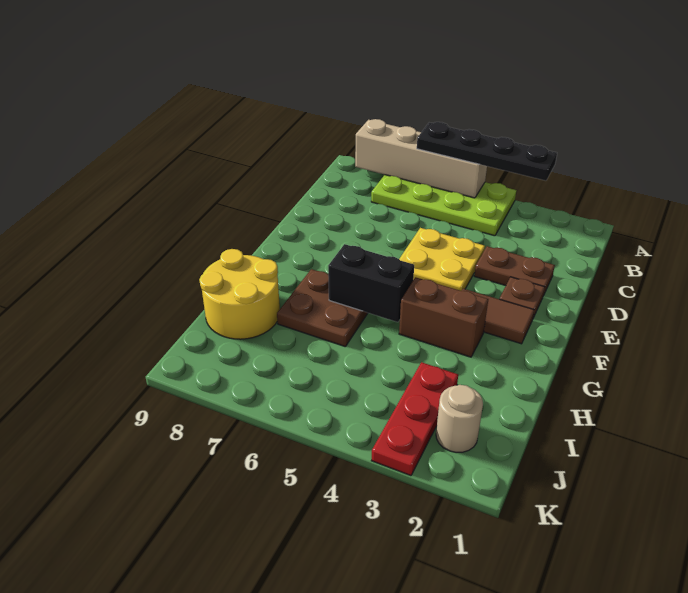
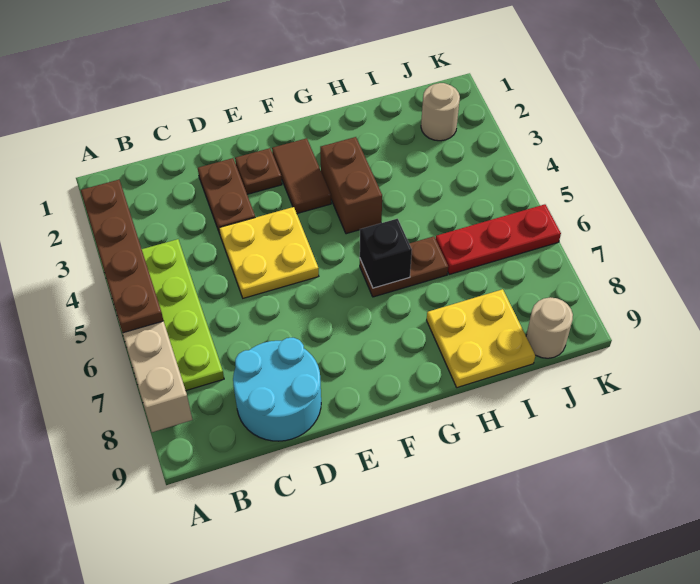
black 1x4 plate [417,122,557,181] -> brown 1x4 plate [81,180,163,333]
none -> cyan 2x2 round brick [233,338,321,441]
black 1x2 brick [328,244,414,322] -> black 1x1 brick [360,219,412,288]
brown 2x2 plate [277,269,368,347] -> brown 1x2 plate [360,236,448,297]
yellow 2x2 round brick [199,249,280,339] -> yellow 2x2 plate [427,289,535,388]
red 1x3 plate [371,362,458,476] -> red 1x3 plate moved to [436,204,561,275]
none -> tan 1x1 round brick [526,297,573,358]

